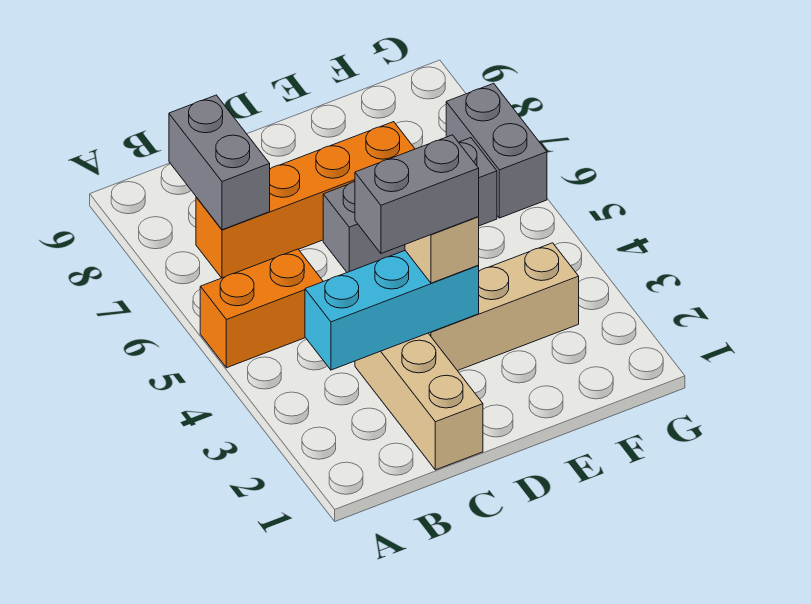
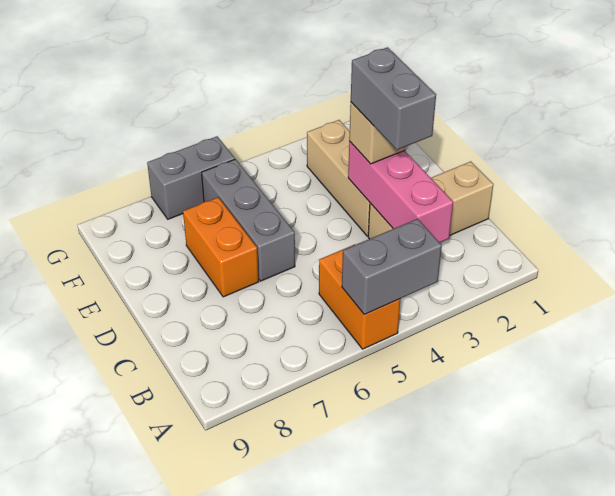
cyan 1x3 brick [305,251,479,370] -> pink 1x3 brick [348,141,453,243]
orange 1x4 brick [196,122,415,278] -> orange 1x2 brick [183,197,259,297]
grey 1x2 brick [169,95,270,230] -> grey 1x2 brick moved to [342,219,442,315]

